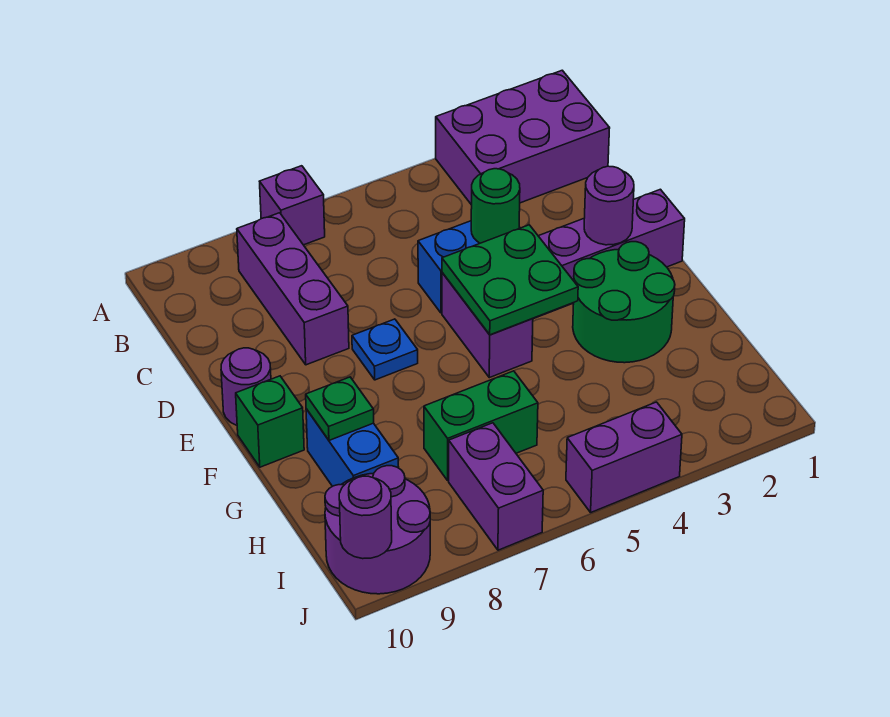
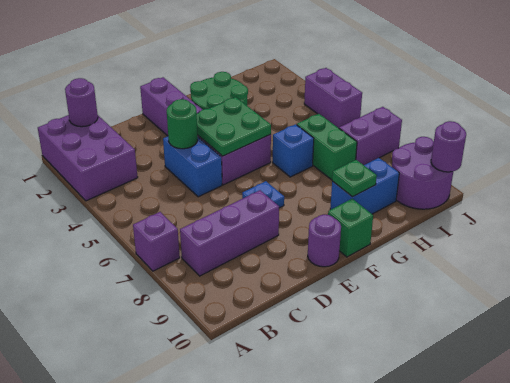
purple 1x1 round brick [584,166,634,245] -> purple 1x1 round brick moved to [65,78,98,127]
none -> blue 1x1 brick [273,124,314,177]

